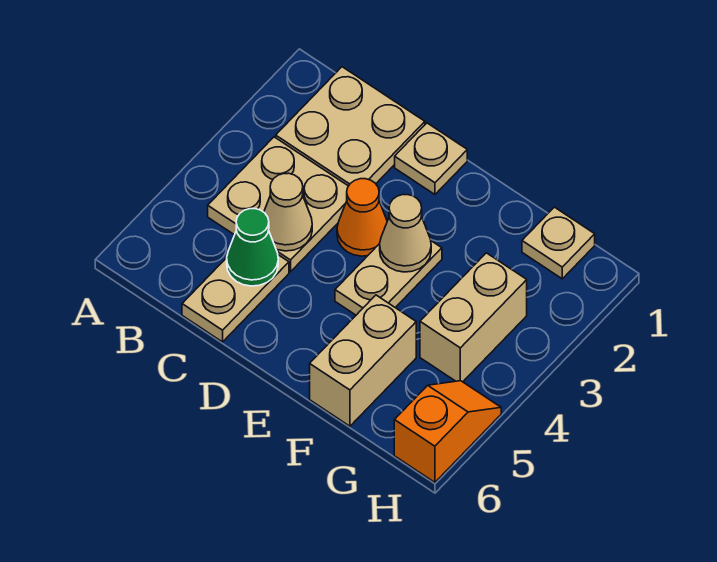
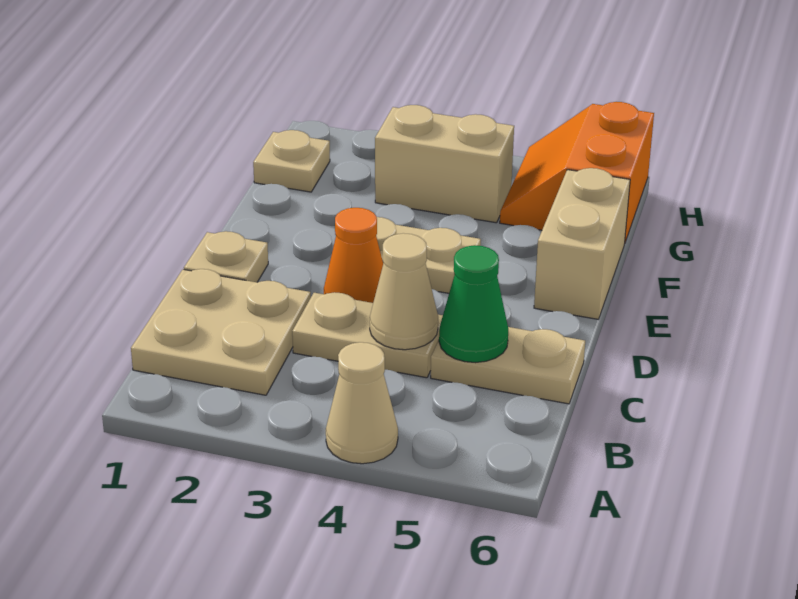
tan 2x2 plate [208,137,348,272] -> tan 1x2 plate [292,292,443,378]
tan 1x1 cone [380,195,431,272] -> tan 1x1 cone moved to [326,342,398,464]
tan 1x2 brick [310,295,416,426] -> tan 1x2 brick turned to [534,168,630,319]
orange 1x2 slope [394,381,501,482] -> orange 2x2 slope [500,102,654,242]

